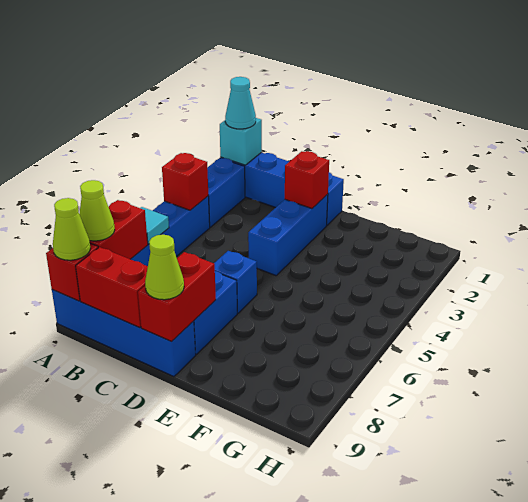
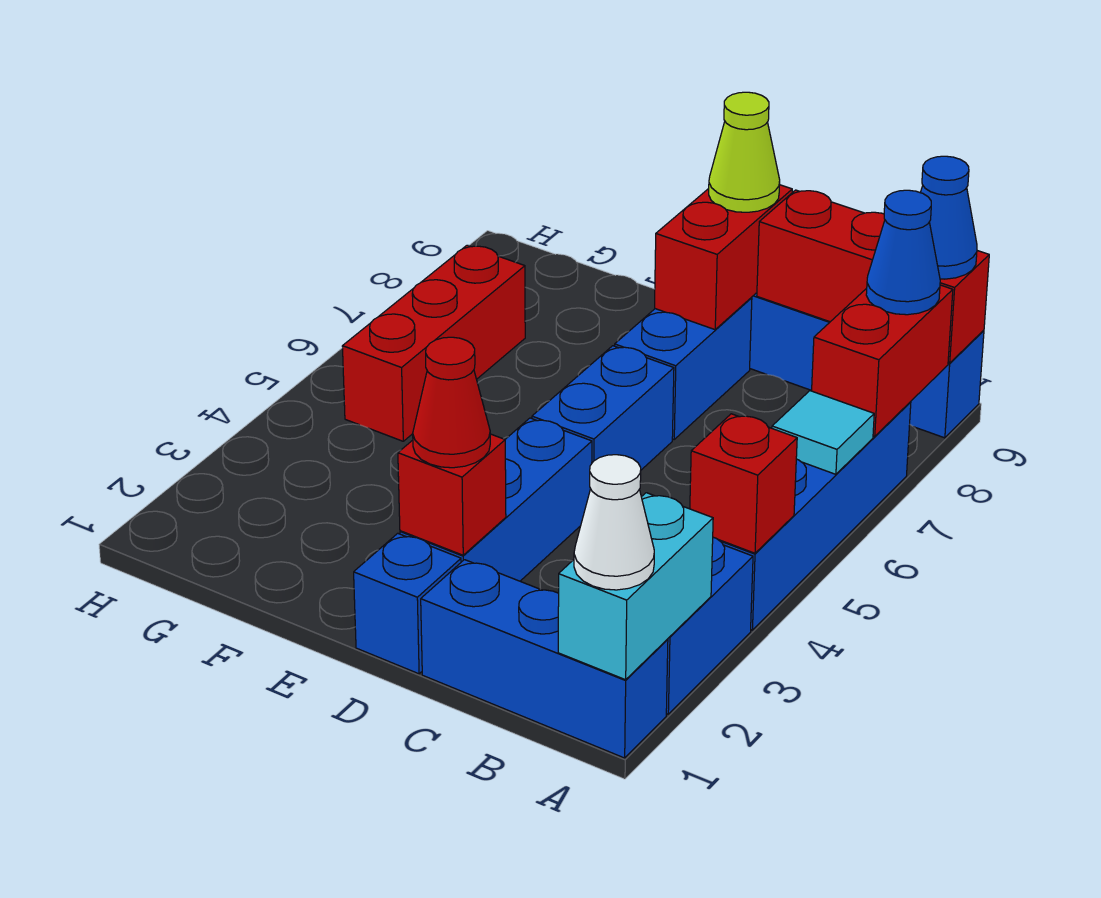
cyan 1x1 brick [220,118,262,165] -> cyan 1x2 brick [558,493,713,680]
cyan 1x1 cone [225,77,256,129] -> white 1x1 cone [574,455,654,590]
lime 1x1 cone [79,180,115,241] -> blue 1x1 cone [866,190,940,315]
lime 1x1 cone [53,198,90,260] -> blue 1x1 cone [920,156,977,279]
none -> red 1x1 cone [413,337,490,468]
blue 1x1 brick [214,251,257,313] -> blue 1x2 brick [532,346,674,470]
none -> red 1x3 brick [342,245,525,441]

